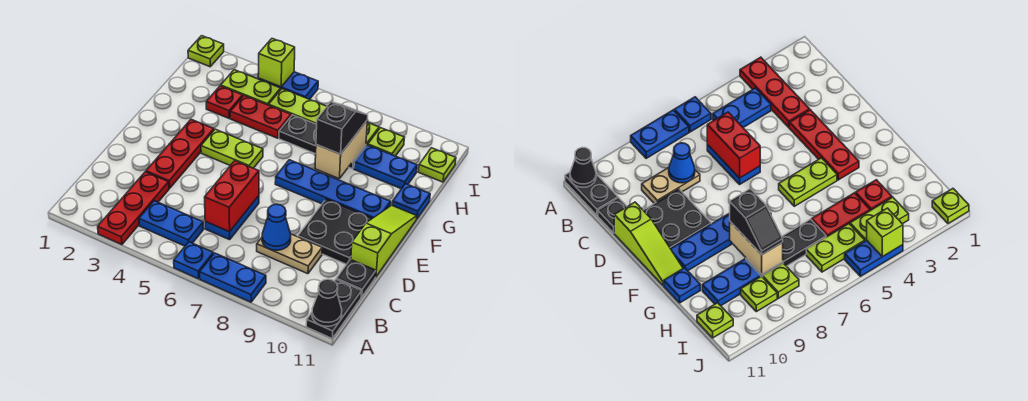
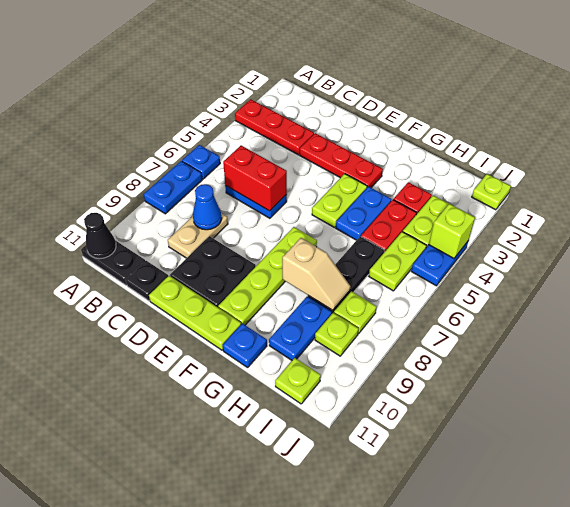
blue 1x2 plate [139,201,204,246] -> blue 1x2 plate moved to [336,187,392,240]
lime 1x3 slope [351,205,417,277] -> lime 1x3 plate [149,276,241,350]
blue 1x4 plate [275,160,391,218] -> lime 1x4 plate [218,227,317,325]
tan 1x2 brick [315,121,367,178] -> tan 1x2 slope [282,238,350,310]
black 1x2 slope [316,102,368,154] -> none

